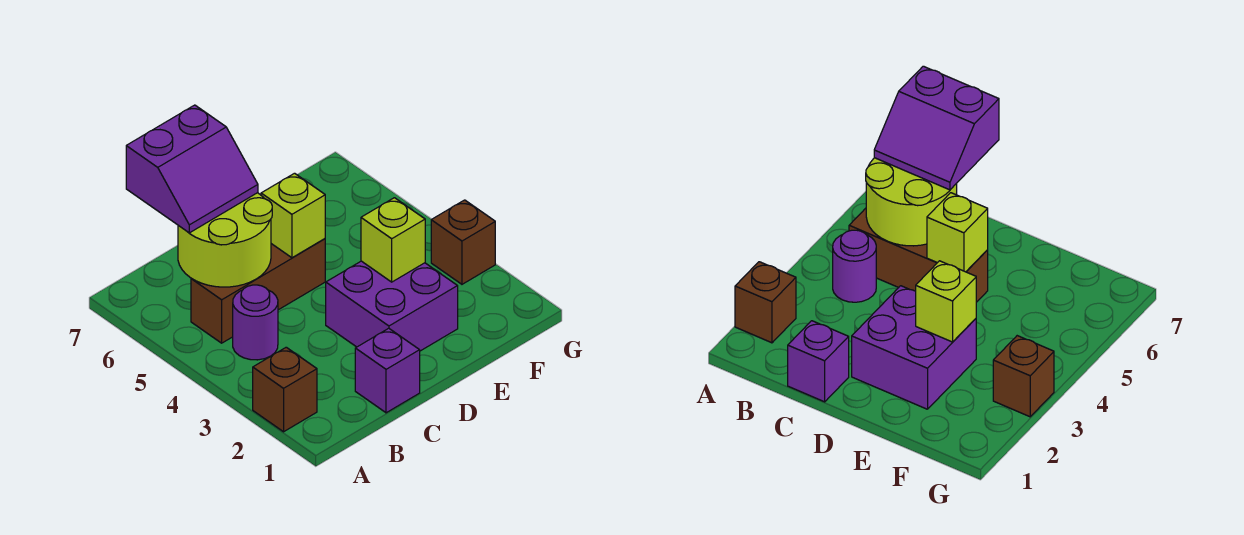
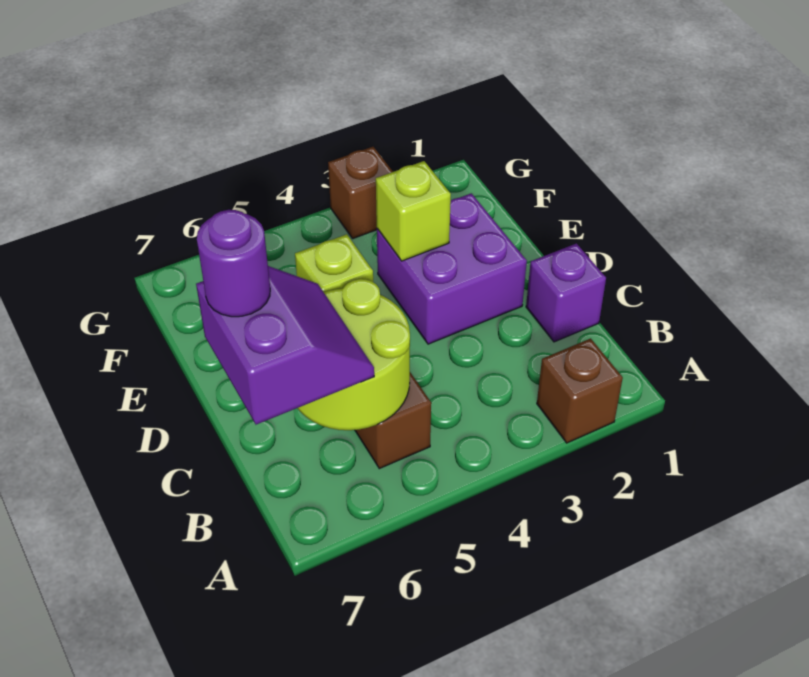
purple 1x1 round brick [233,285,278,360] -> purple 1x1 round brick moved to [197,210,270,317]

